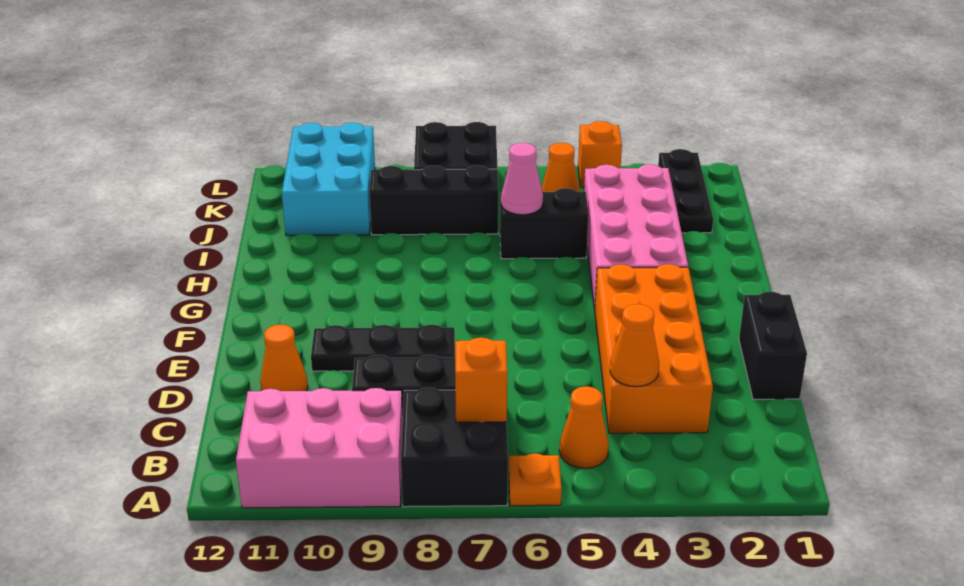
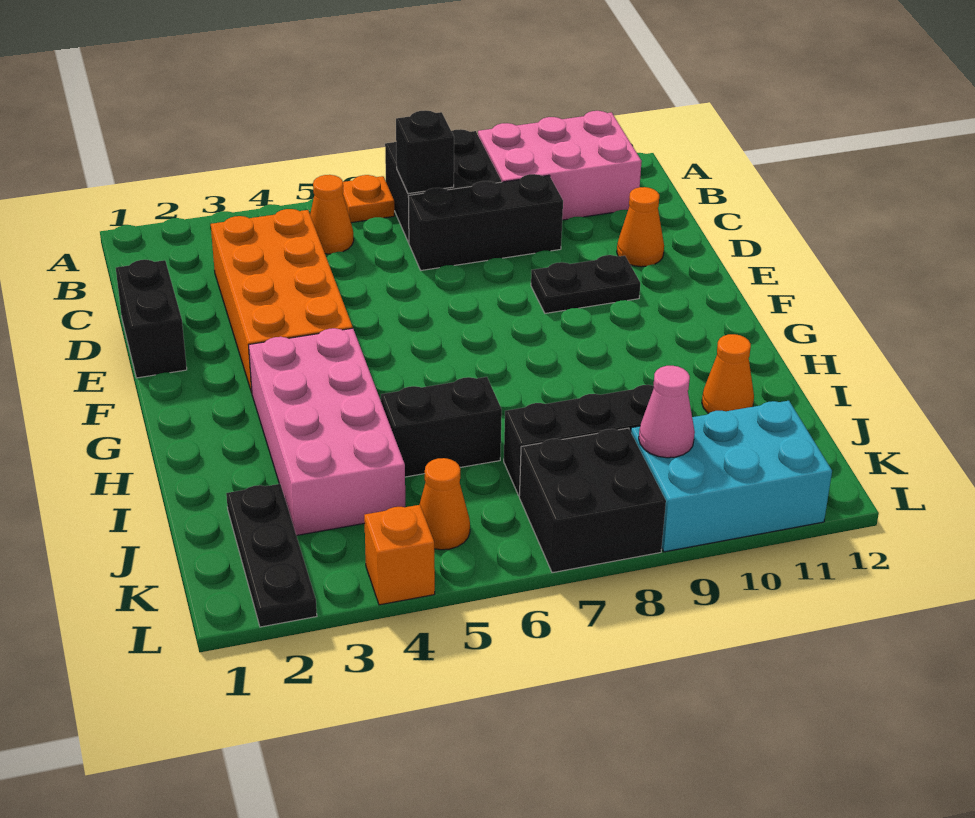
orange 1x1 brick [455,338,507,422] -> black 1x1 brick [396,110,454,194]
orange 1x1 cone [610,304,659,387] -> orange 1x1 cone moved to [702,334,754,413]
black 1x3 plate [311,325,455,371] -> black 1x2 plate [531,255,640,313]
pink 1x1 cone [501,143,543,215] -> pink 1x1 cone moved to [639,366,695,458]
cyan 2x3 brick [282,123,375,235] -> cyan 2x3 brick turned to [631,401,832,552]

